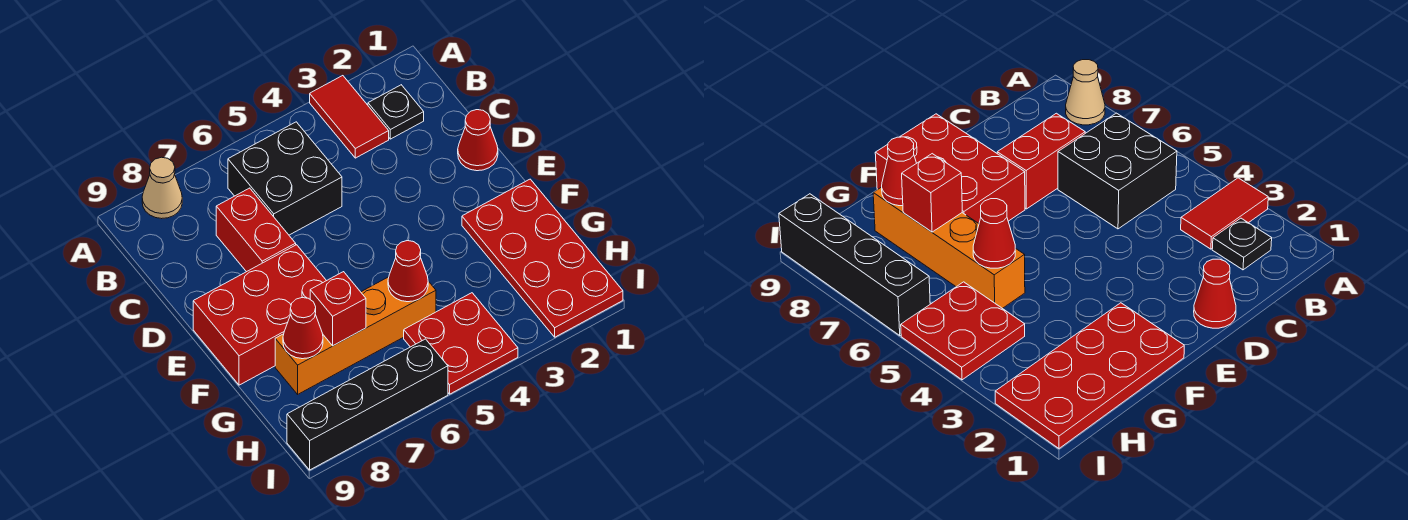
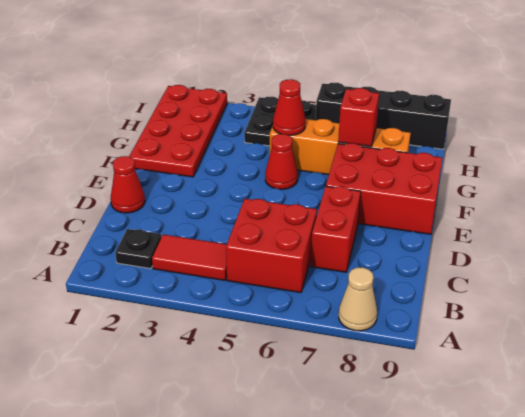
red 1x2 tile [310,76,389,158] -> red 1x2 tile turned to [152,234,227,280]
black 2x2 brick [228,122,342,235] -> red 2x2 brick [226,199,317,293]
red 1x1 cone [283,298,323,359] -> red 1x1 cone moved to [265,134,298,189]
red 2x2 plate [404,293,518,394] -> black 2x2 plate [244,96,316,146]

